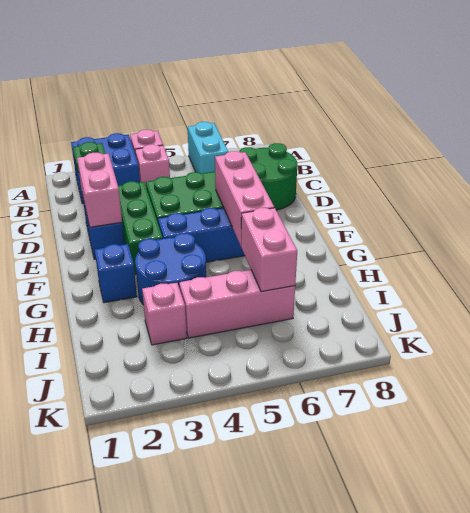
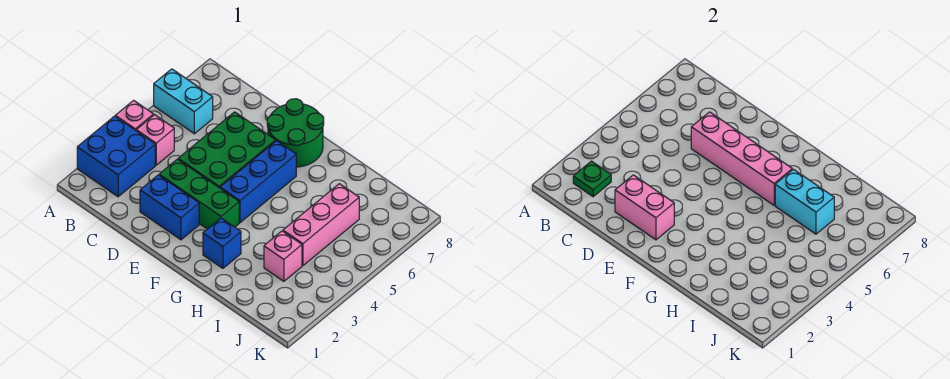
green 2x2 round brick [239,143,297,210] -> green 2x2 round brick moved to [267,99,324,167]
pink 1x3 brick [215,151,274,246] -> pink 1x4 brick [691,112,792,205]
blue 2x2 round brick [135,233,206,305] -> none
pink 1x2 brick [241,208,297,292] -> cyan 1x2 brick [775,169,834,234]

